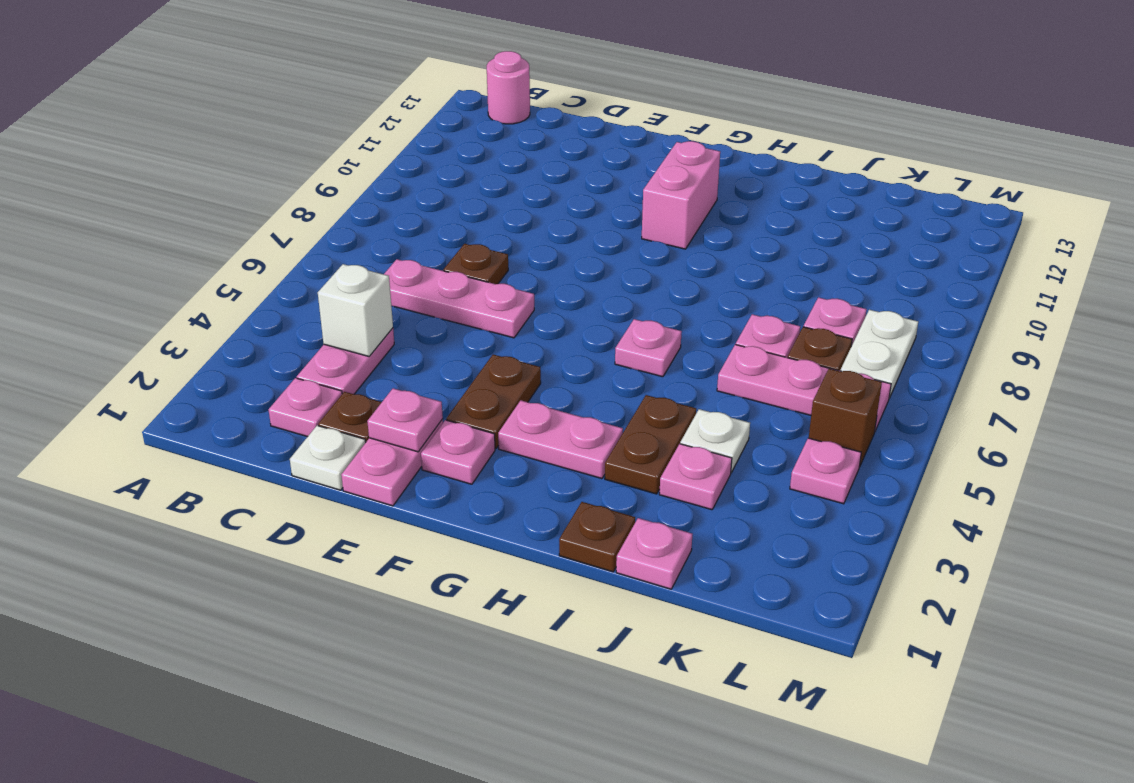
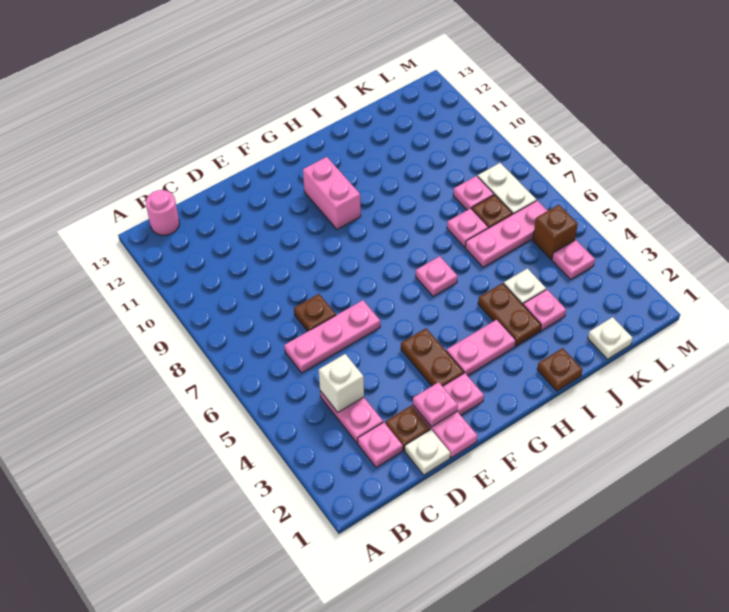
pink 1x1 plate [616,518,693,589] -> none
none -> white 1x1 plate [588,317,633,359]

